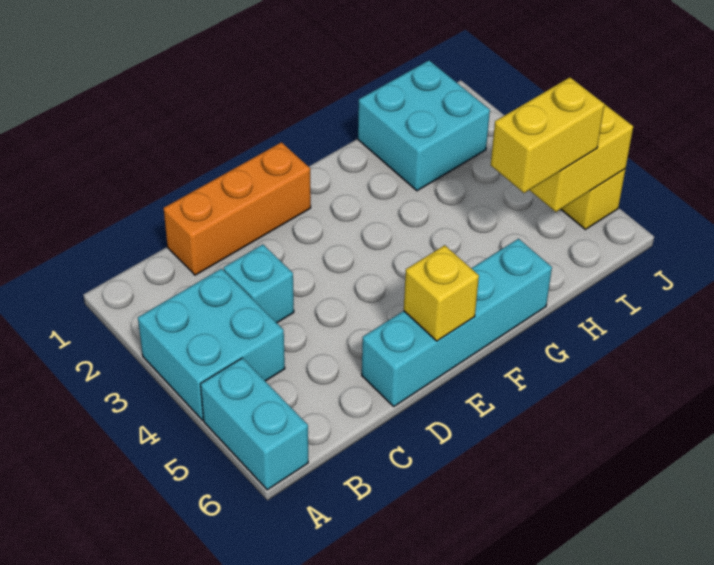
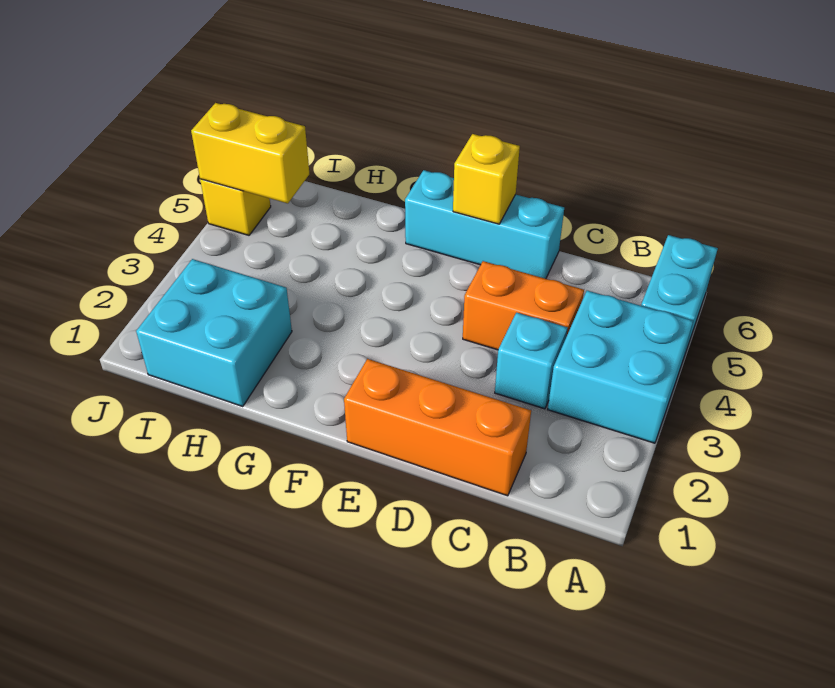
none -> orange 1x2 brick [463,261,584,350]
cyan 1x4 brick [362,239,552,406] -> cyan 1x3 brick [405,170,564,279]
yellow 1x2 brick [491,77,605,193] -> none

